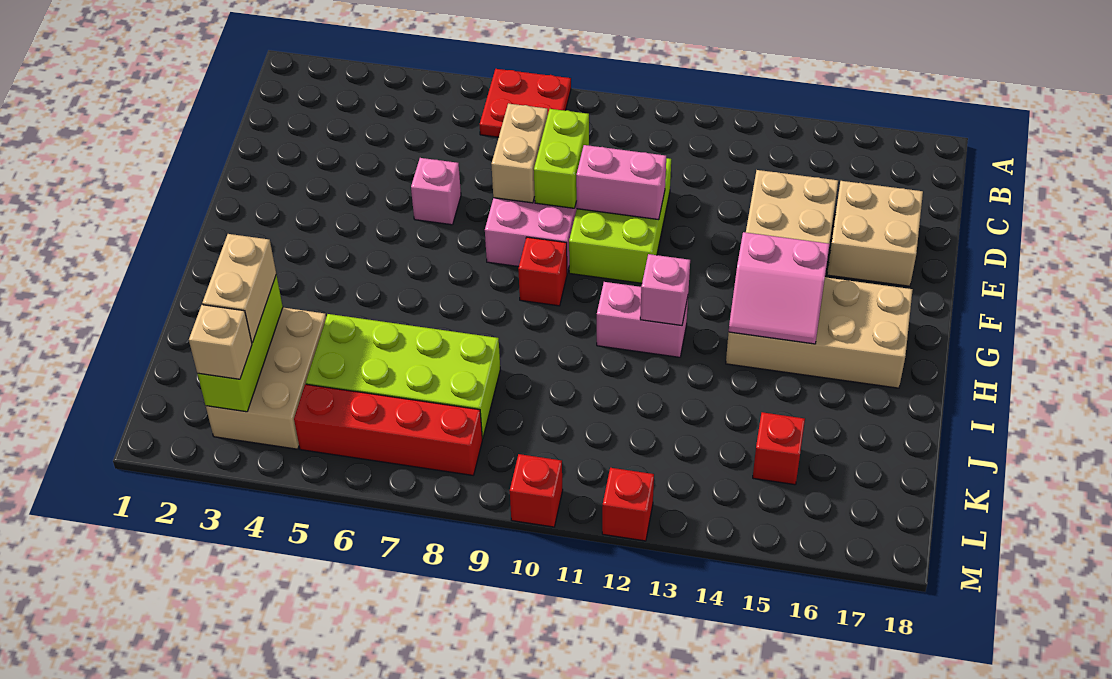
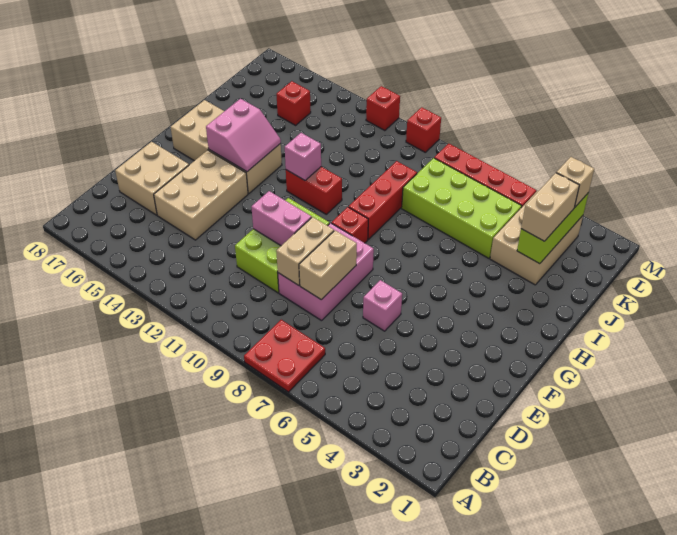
lime 1x2 brick [534,109,589,208] -> tan 1x2 brick [276,217,334,285]
pink 2x2 slope [729,232,829,344] -> pink 2x2 slope turned to [206,99,281,172]
none -> red 1x3 brick [349,161,417,239]
pink 1x2 brick [597,282,688,357] -> red 1x2 brick [286,167,342,214]

